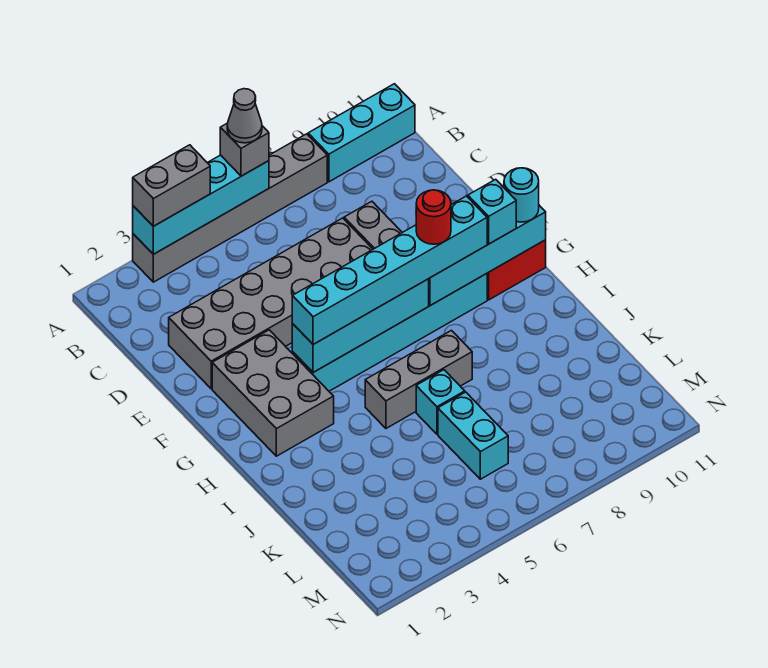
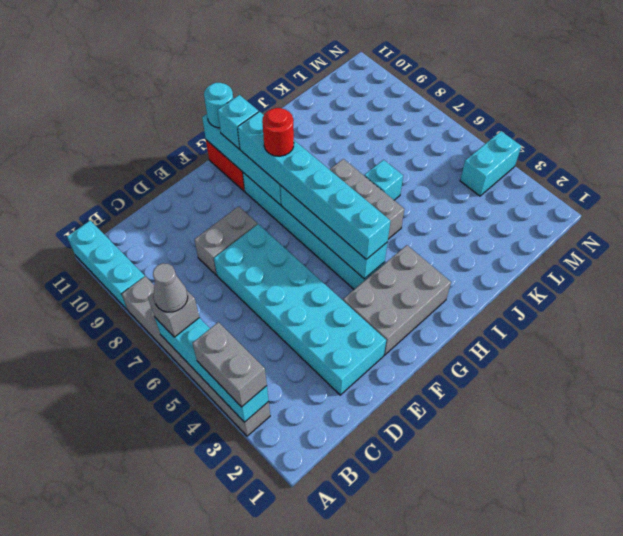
grey 2x6 brick [169,218,373,389] -> cyan 2x6 brick [214,224,386,395]
cyan 1x2 brick [438,392,508,479] -> cyan 1x2 brick moved to [460,131,521,196]

